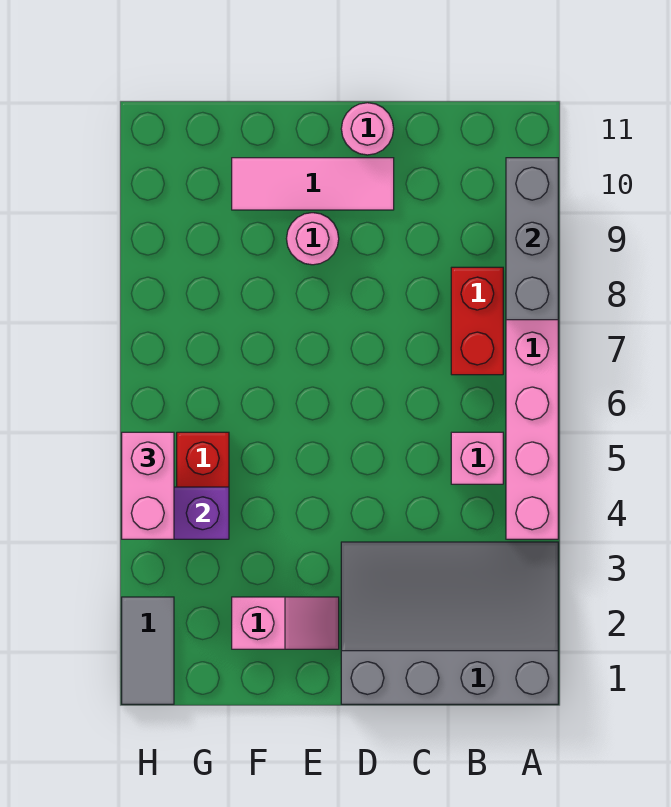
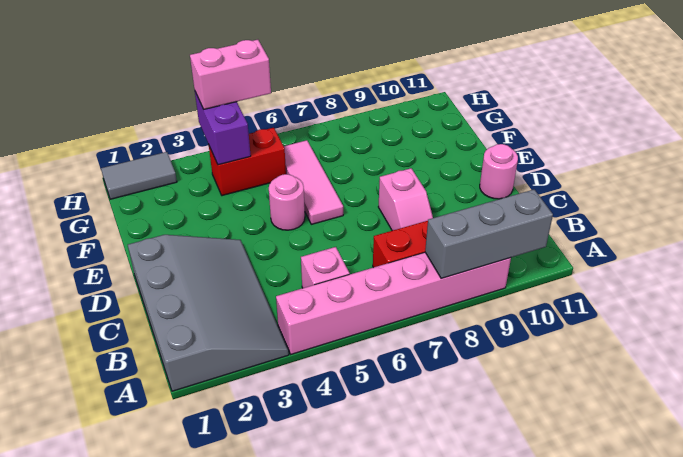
pink 1x3 tile [232,158,394,210] -> pink 1x3 tile moved to [284,140,343,224]
pink 1x2 slope [232,597,339,649] -> pink 1x2 slope moved to [378,168,433,231]
pink 1x1 round brick [286,213,339,265] -> pink 1x1 round brick moved to [269,174,305,230]

